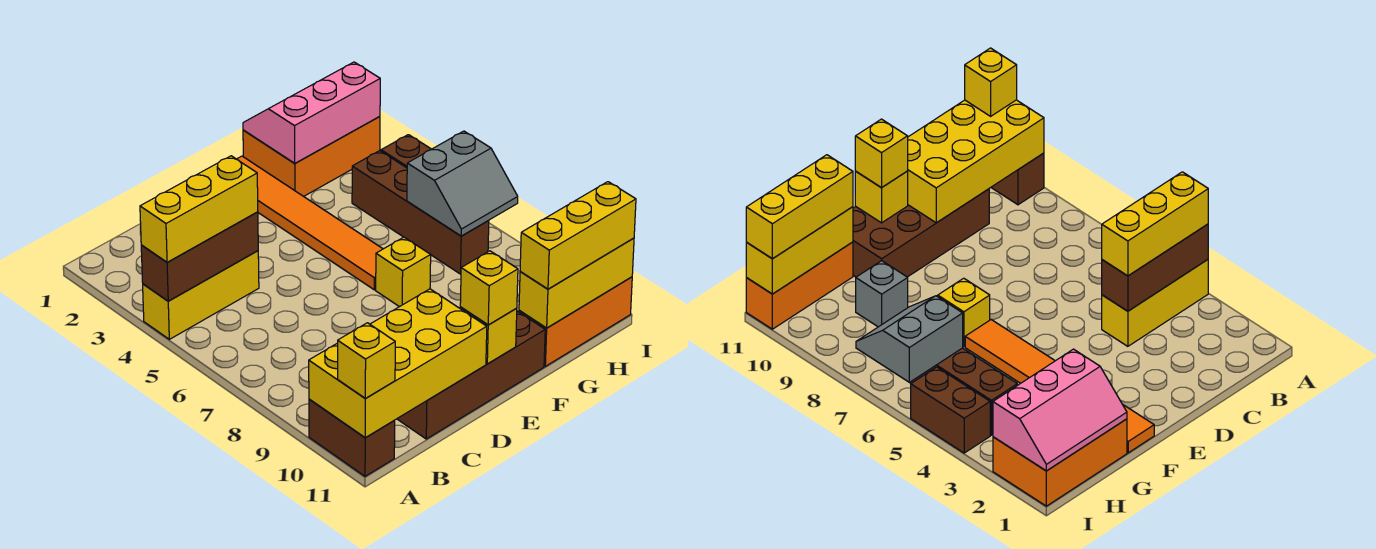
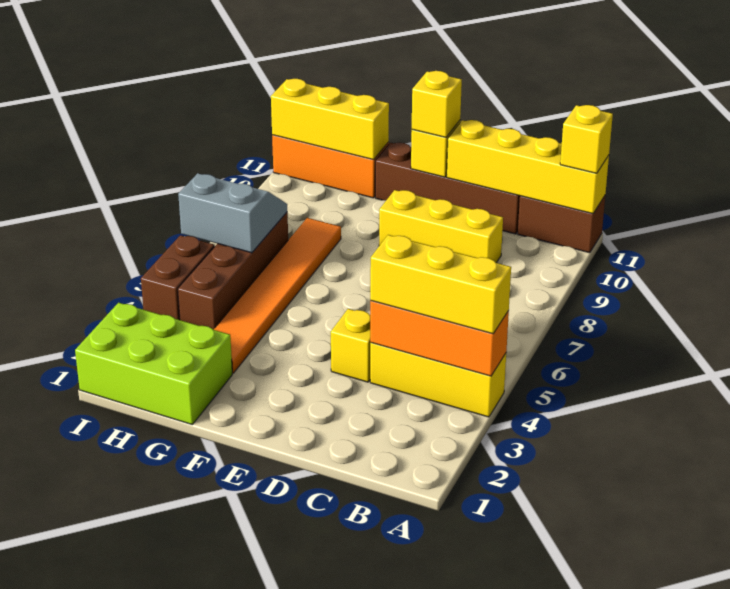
brown 1x3 brick [141,212,258,301] -> orange 1x3 brick [370,301,509,376]
brown 1x2 brick [309,399,395,476] -> brown 1x2 brick turned to [518,196,605,253]
yellow 2x4 brick [309,289,487,438] -> yellow 1x4 brick [447,120,609,214]
brown 2x4 brick [397,311,545,439] -> brown 1x4 brick [375,143,520,234]
orange 1x6 tile [237,156,383,290] -> orange 1x6 tile moved to [214,218,341,373]
yellow 1x1 brick [376,237,431,307] -> yellow 1x1 brick moved to [331,309,371,382]
orange 2x3 brick [243,117,380,196] -> lime 2x3 brick [75,303,232,424]
pink 2x3 slope [243,62,380,163] -> none
grey 1x1 brick [856,261,908,327] -> none
yellow 1x3 brick [520,182,636,289] -> yellow 1x3 brick moved to [379,190,503,263]

